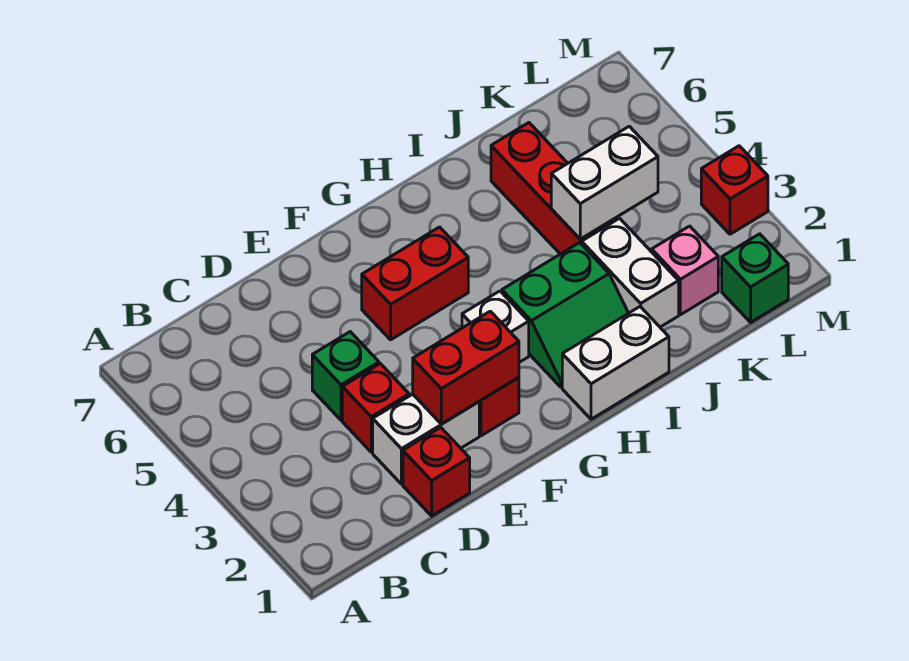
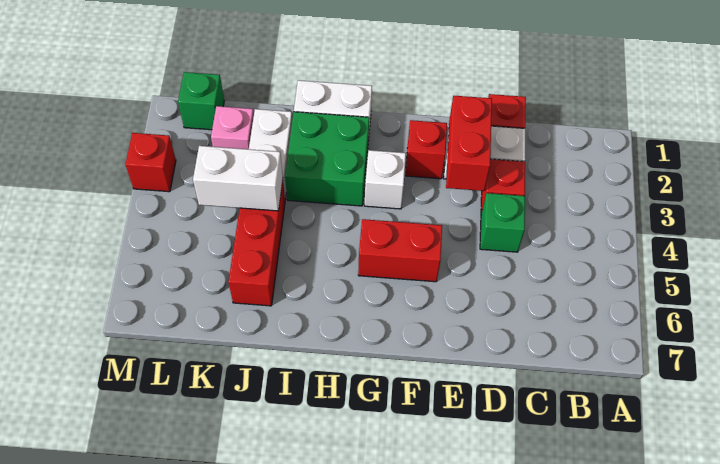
red 1x2 brick [413,311,519,424] -> red 1x2 brick turned to [446,96,492,191]
green 2x2 slope [502,243,628,387] -> green 2x2 brick [285,112,369,206]

